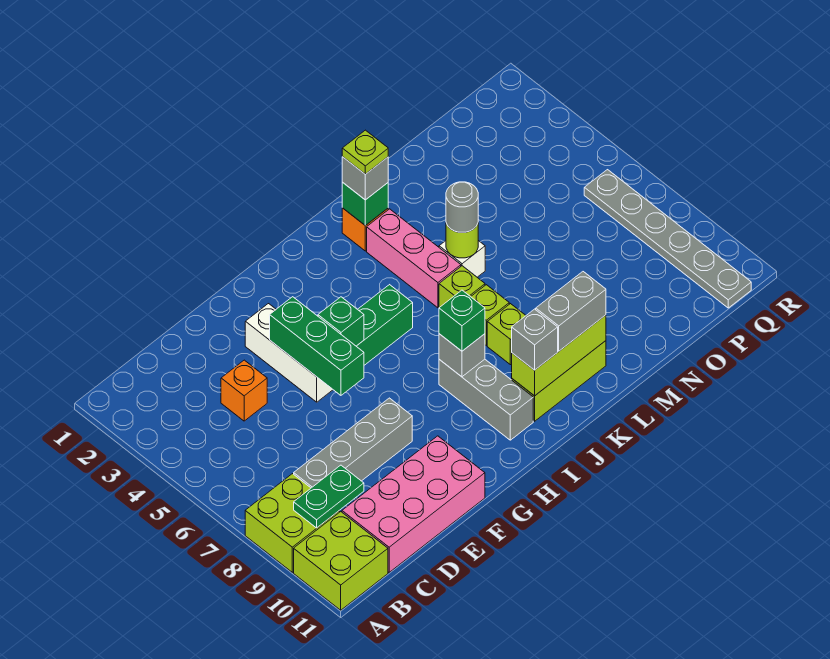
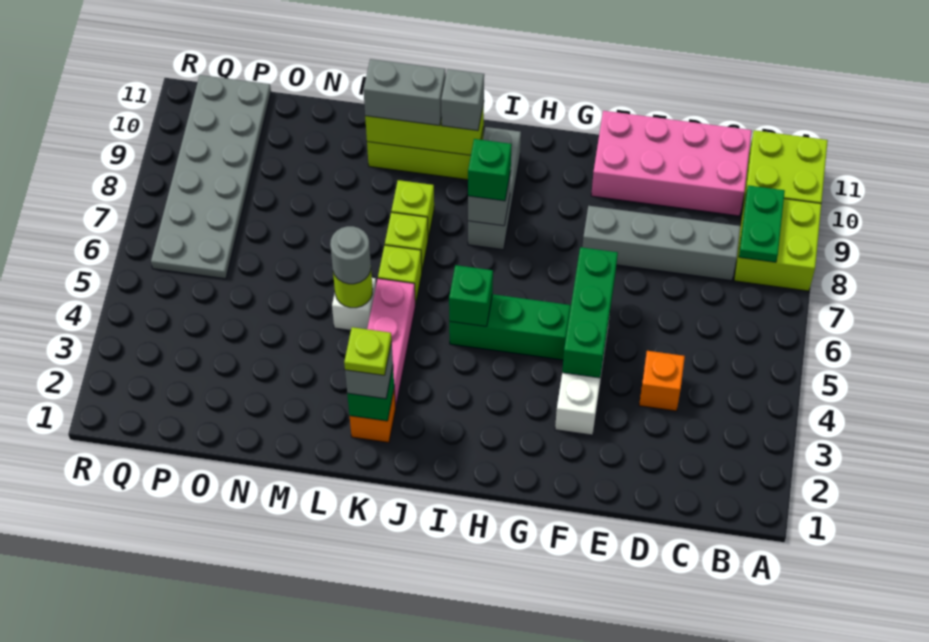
green 1x2 plate [294,465,364,528] -> green 1x2 plate turned to [739,185,785,262]
green 1x1 brick [318,297,364,346] -> green 1x1 brick moved to [449,265,493,326]
grey 1x6 plate [584,170,751,308] -> grey 2x6 plate [151,75,271,279]

